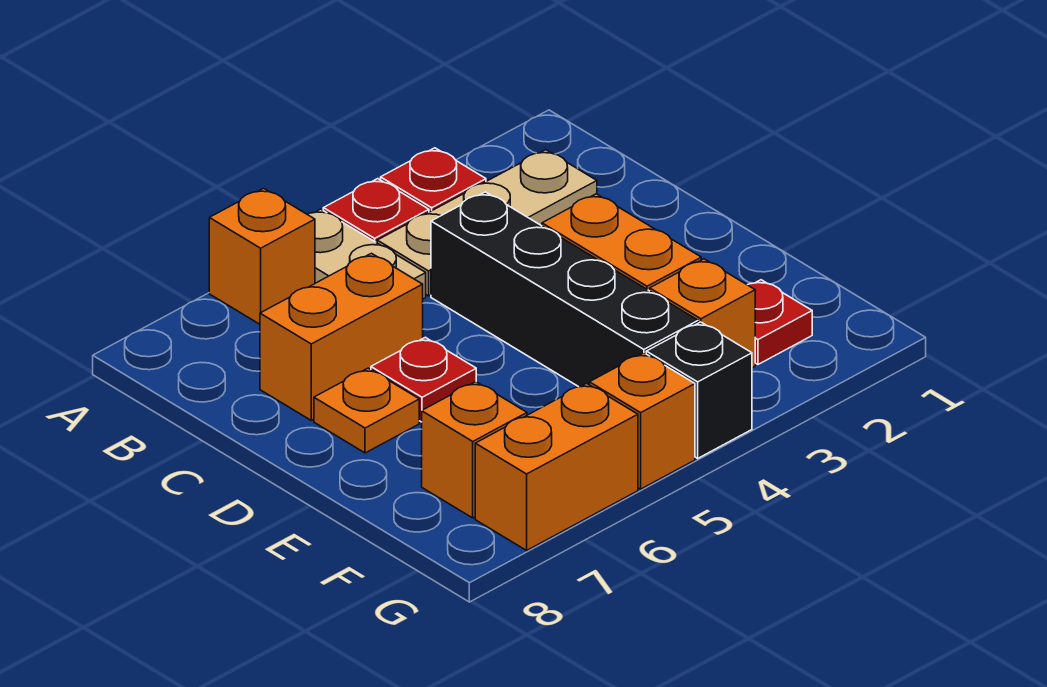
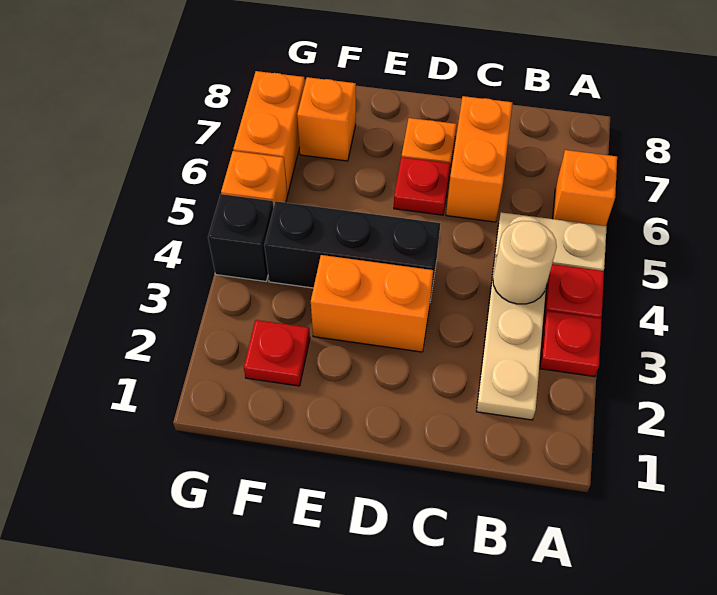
none -> tan 1x1 round brick [493,221,557,304]
black 1x4 brick [431,192,698,387] -> black 1x3 brick [264,201,441,300]
orange 1x1 brick [650,259,755,368] -> none

